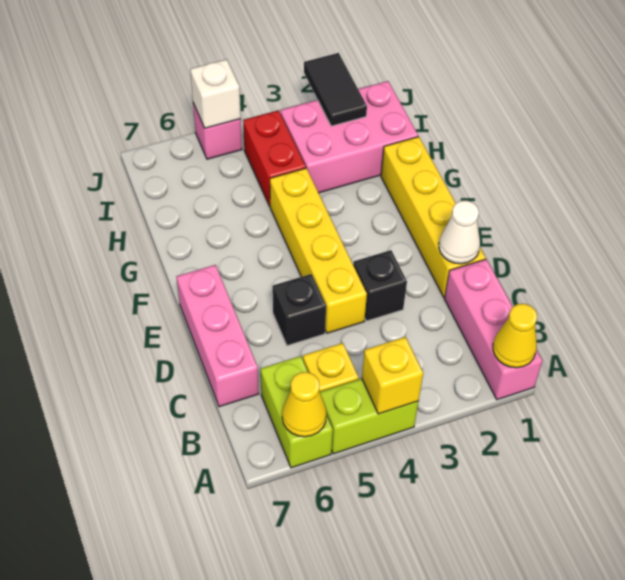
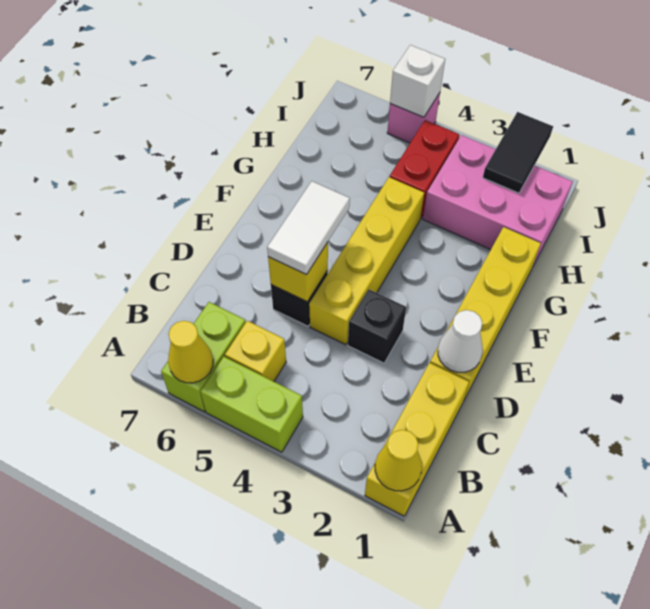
pink 1x3 brick [444,259,542,400] -> yellow 1x3 brick [365,363,469,516]
yellow 1x1 brick [362,337,423,414] -> yellow 1x1 brick moved to [268,242,328,302]
pink 1x3 brick [176,265,259,407] -> none
none -> white 1x2 tile [267,181,350,275]

